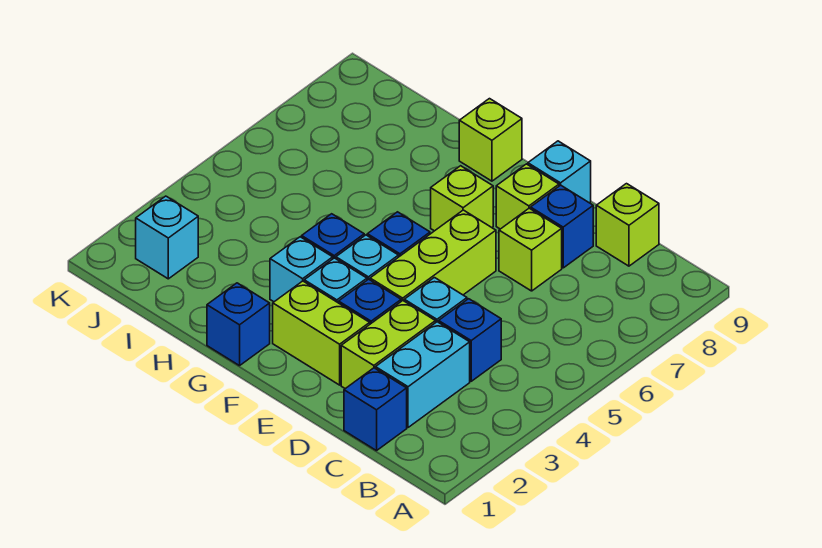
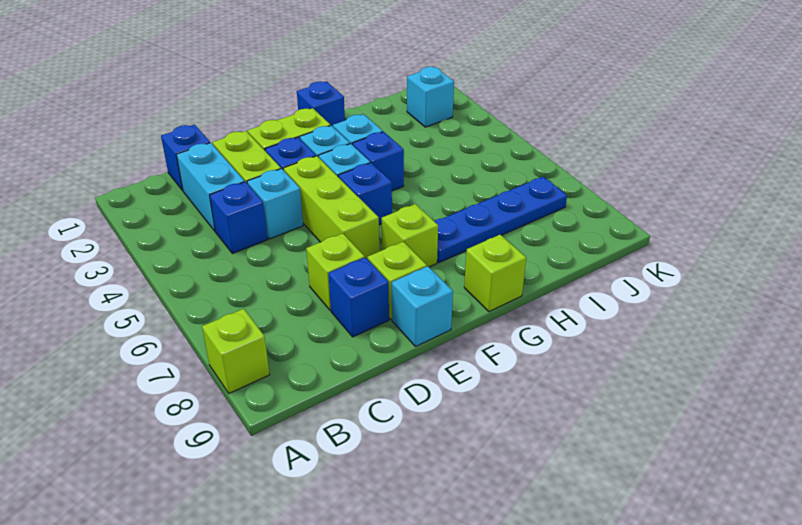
lime 1x1 brick [596,184,659,266] -> lime 1x1 brick moved to [202,309,270,393]
none -> blue 1x4 plate [434,177,567,262]

